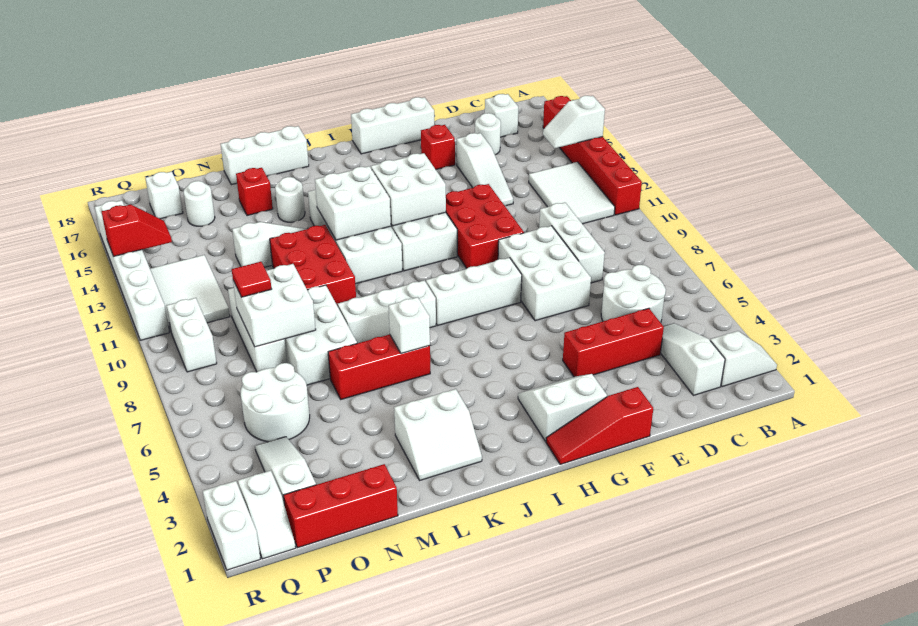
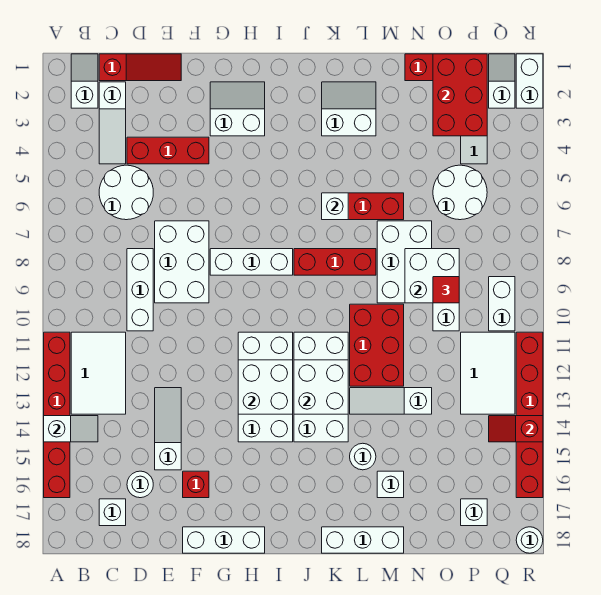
white 1x2 slope [710,331,777,387] -> white 1x2 slope turned to [71,54,98,108]
red 1x3 slope [546,387,653,464] -> red 1x3 slope moved to [99,54,181,81]
red 2x3 brick [446,184,524,268] -> red 2x3 brick moved to [433,54,487,136]
white 2x2 slope [518,374,607,441] -> white 2x2 slope turned to [210,82,265,136]
white 1x3 brick [338,280,436,343] -> red 1x3 brick [294,249,376,275]
red 1x1 brick [236,168,273,216] -> white 1x1 brick [377,471,404,498]
white 1x1 round brick [183,181,215,226] -> white 1x1 round brick moved to [516,527,543,553]
white 1x6 brick [95,200,169,340] -> red 1x6 brick [516,332,543,498]

